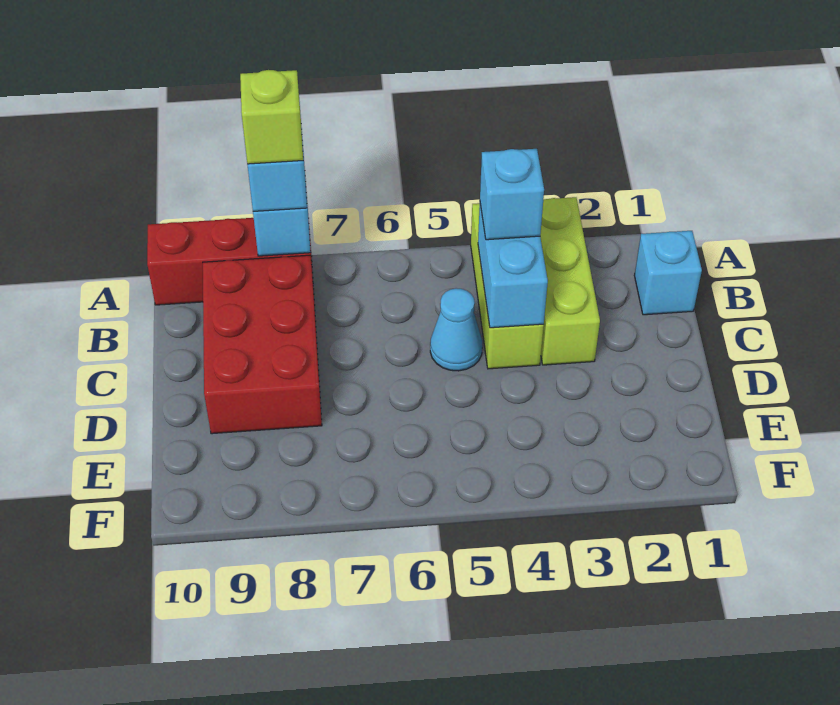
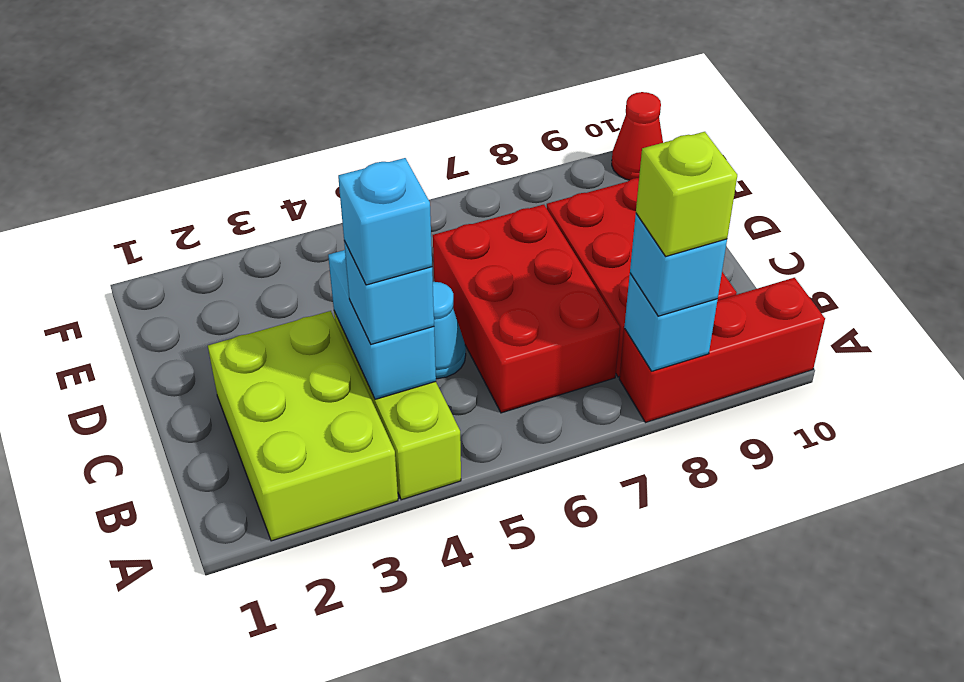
lime 1x3 brick [540,197,600,365] -> lime 2x3 brick [208,311,398,541]
cyan 1x1 brick [635,231,702,315] -> cyan 1x1 brick moved to [338,158,432,285]
none -> red 2x3 brick [433,205,620,413]
none -> red 1x1 cone [612,92,663,180]

